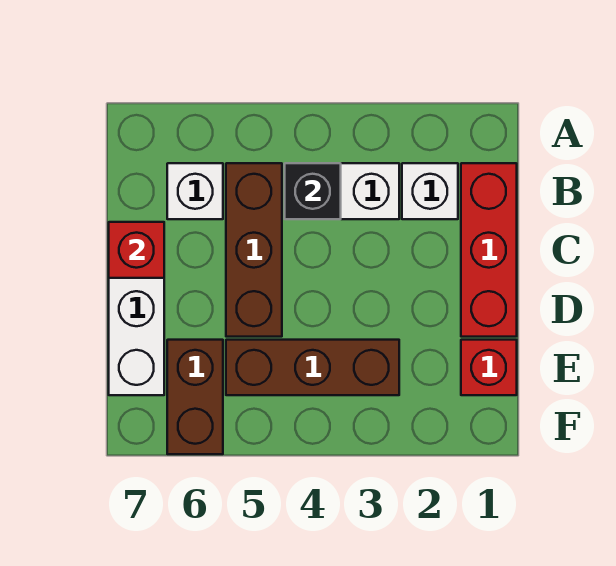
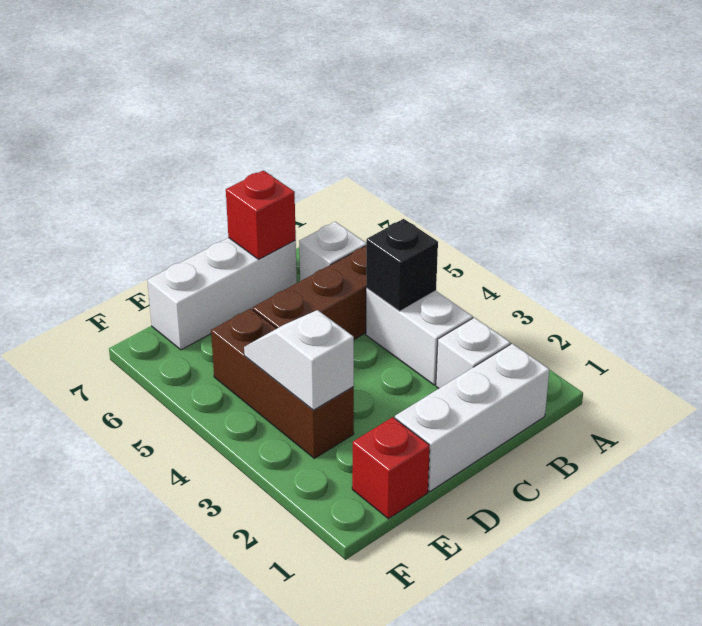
red 1x3 brick [461,163,517,337] -> white 1x3 brick [395,344,549,491]
none -> white 1x2 slope [244,310,354,410]
brown 1x2 brick [167,340,223,454] -> none

